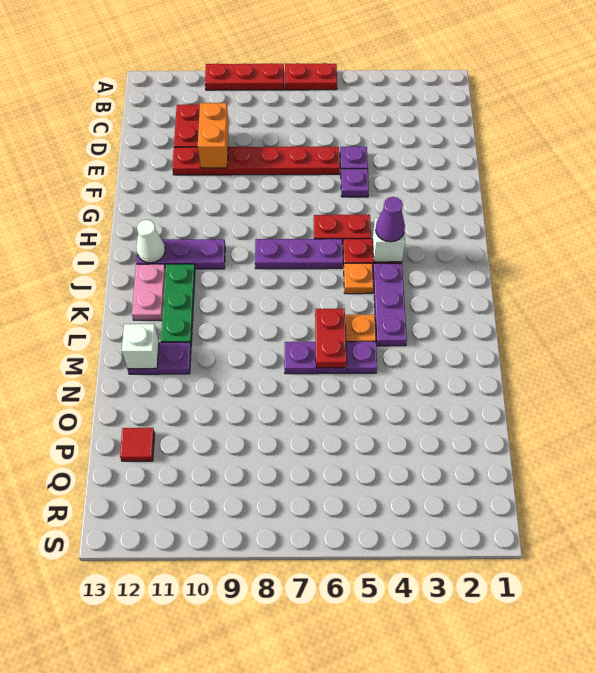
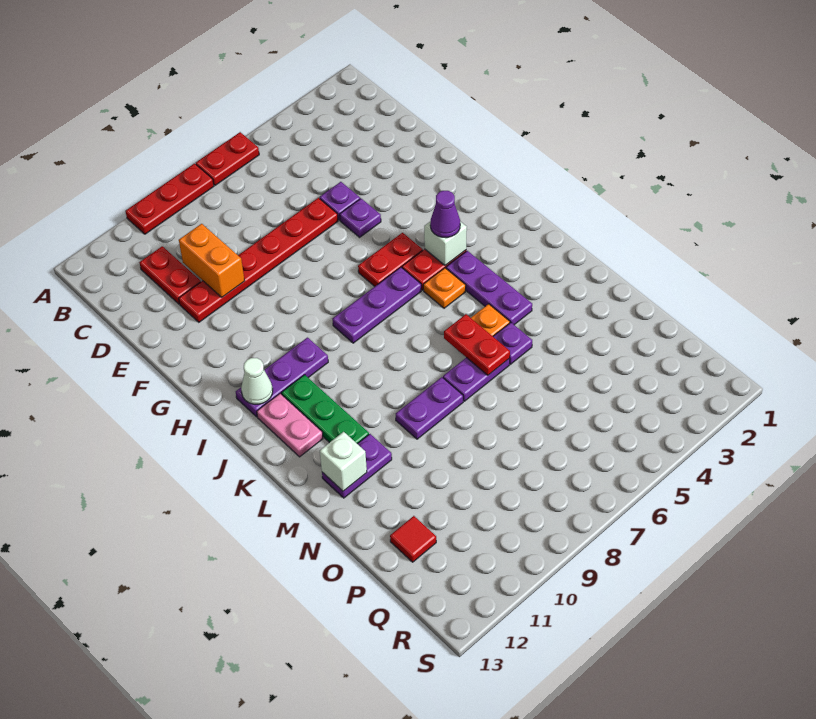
none -> purple 1x2 plate [396,377,463,439]

